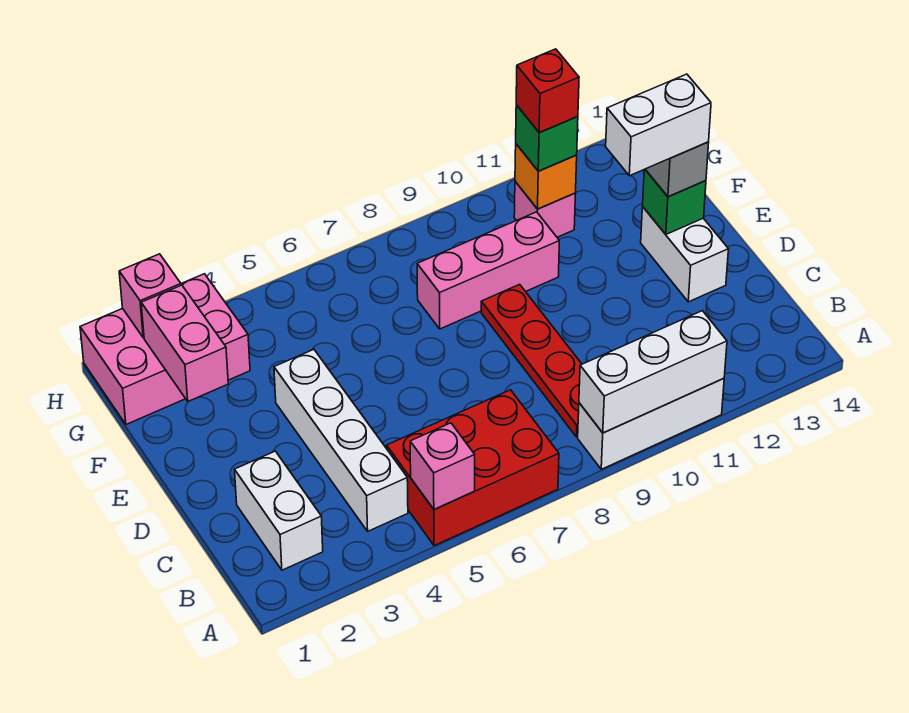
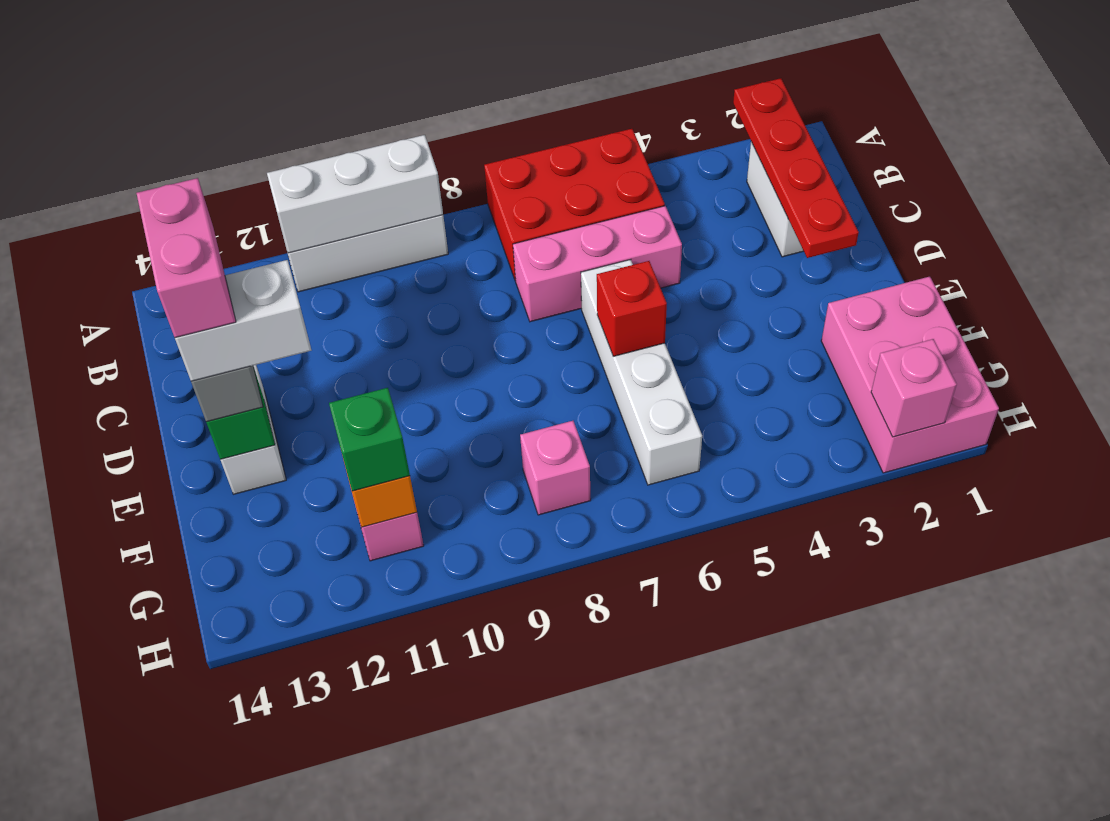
pink 1x1 brick [410,423,475,509] -> pink 1x1 brick moved to [520,421,591,515]
white 1x4 brick [274,349,408,531] -> white 1x4 brick moved to [581,260,702,485]
red 1x4 plate [481,284,582,437] -> red 1x4 plate moved to [733,78,859,258]
pink 1x2 brick [141,285,228,402] -> pink 1x2 brick moved to [136,178,236,338]
pink 1x3 brick [417,212,559,329] -> pink 1x3 brick moved to [513,206,682,322]
pink 2x3 brick [80,274,250,425] -> pink 2x3 brick turned to [821,277,999,473]
red 1x1 brick [516,49,579,133] -> red 1x1 brick moved to [597,261,667,356]

